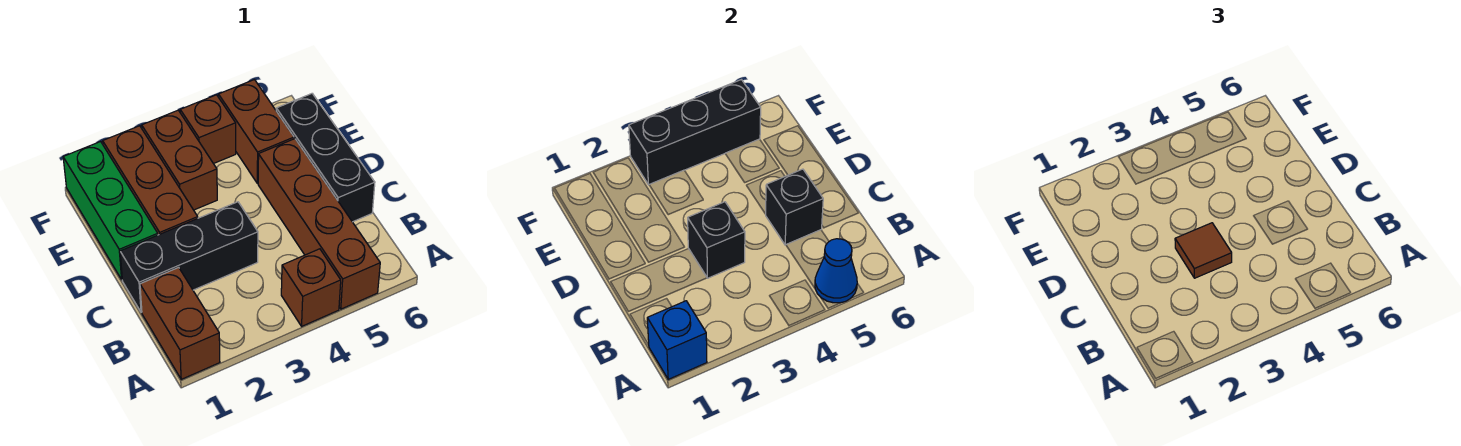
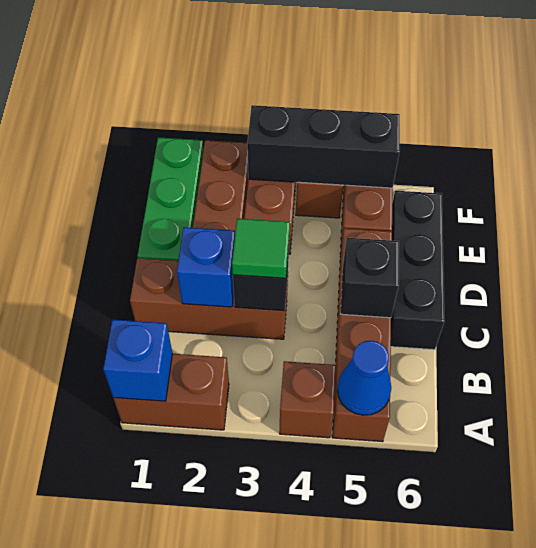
brown 1x2 brick [140,268,220,379] -> brown 1x2 brick turned to [113,354,229,430]
black 1x3 brick [120,202,258,312] -> brown 1x3 brick [130,258,288,339]
none -> blue 1x1 brick [177,227,235,307]
brown 1x1 tile [1175,223,1232,278] -> green 1x1 tile [232,219,290,278]

